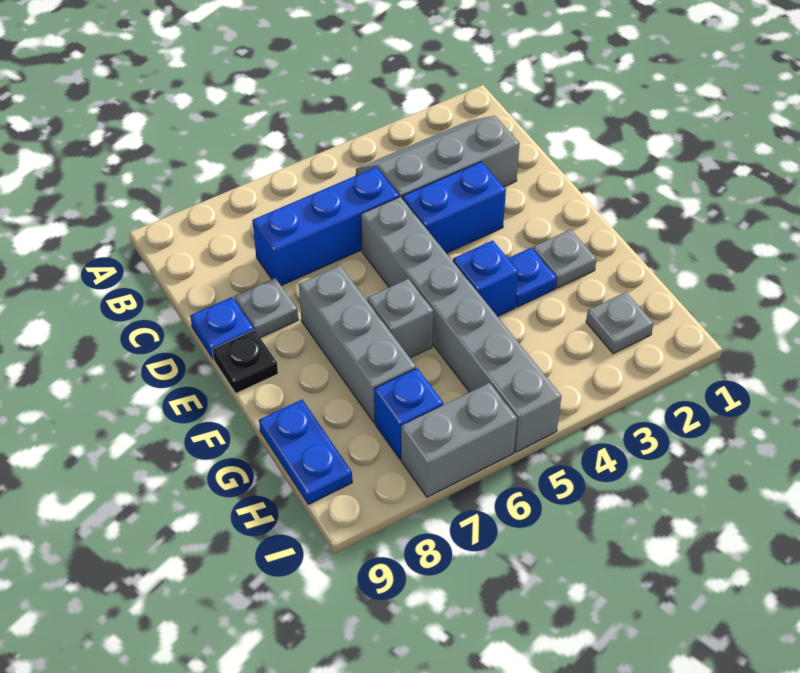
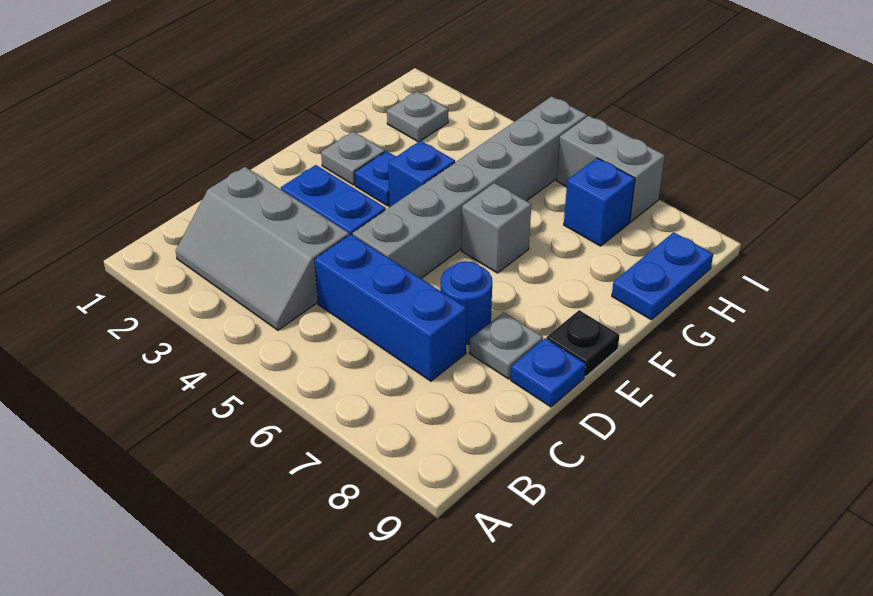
none -> blue 1x1 round brick [441,261,492,344]
grey 1x3 brick [299,266,416,422] -> none

